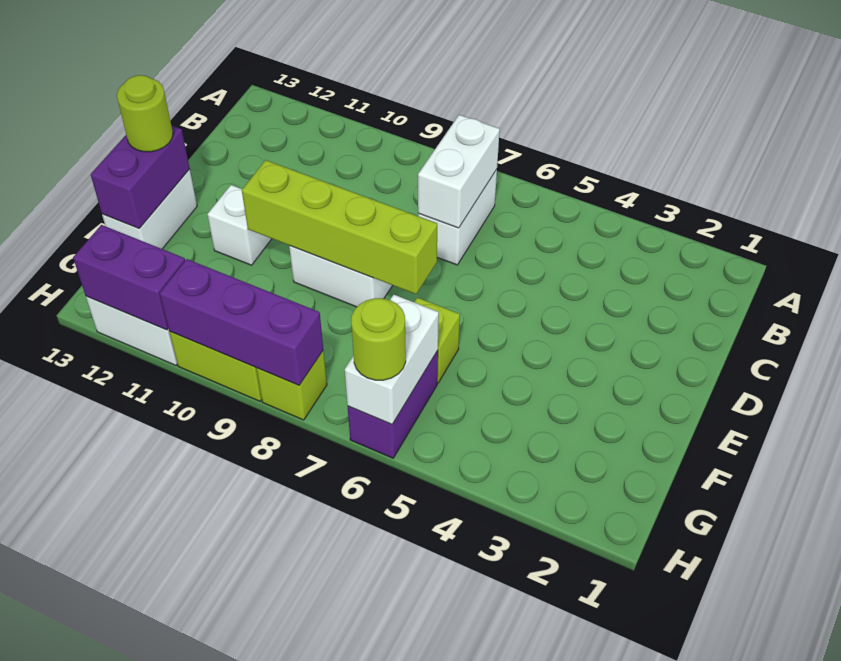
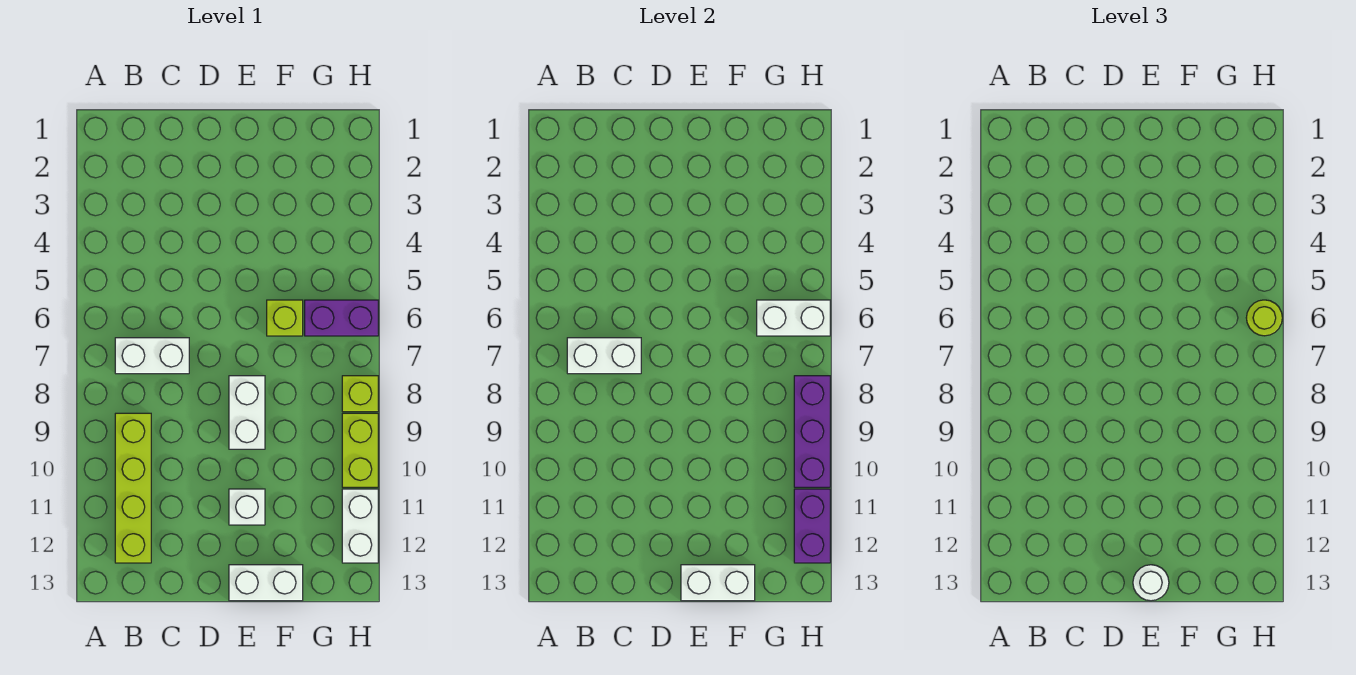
lime 1x4 brick [242,160,437,294] -> lime 1x4 brick moved to [115,413,151,563]
purple 1x2 brick [91,125,190,228] -> white 1x2 brick [681,565,755,601]
lime 1x1 round brick [117,75,173,152] -> white 1x1 round brick [1133,565,1169,601]

